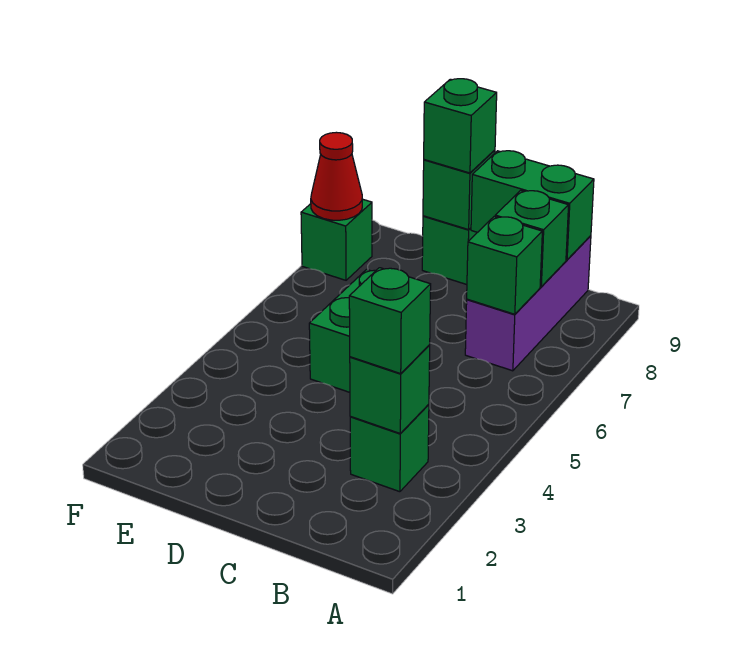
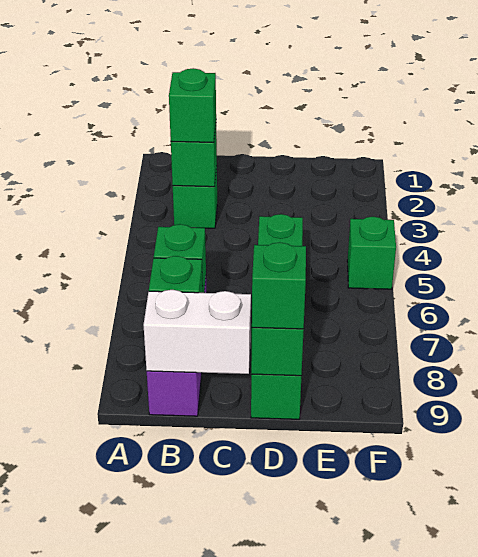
green 1x2 brick [471,151,594,260] -> white 1x2 brick [144,290,251,374]
green 1x1 brick [301,199,372,280] -> green 1x1 brick moved to [347,217,396,289]
red 1x1 cone [311,132,362,220] -> none

